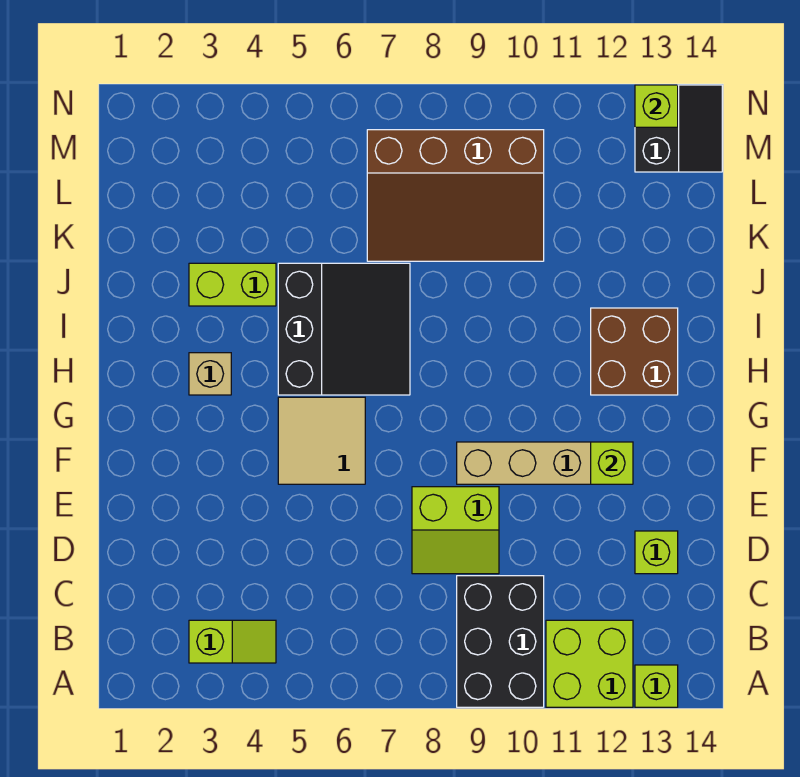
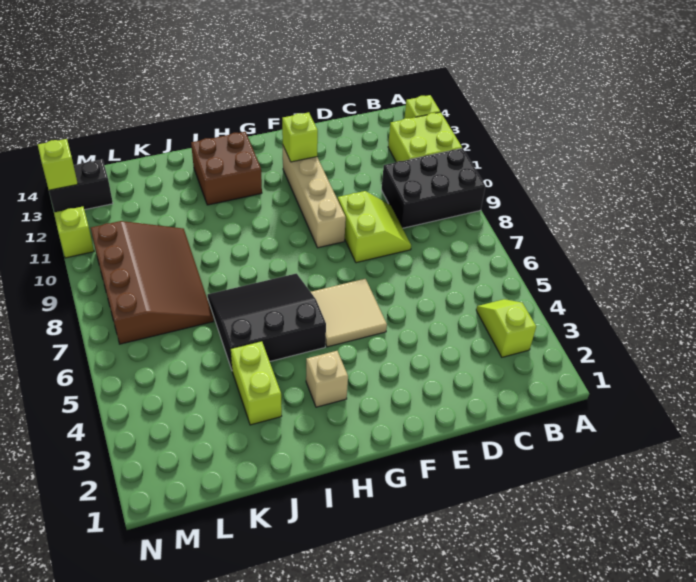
lime 1x1 brick [635,531,678,574] -> lime 1x1 brick moved to [54,207,94,258]

